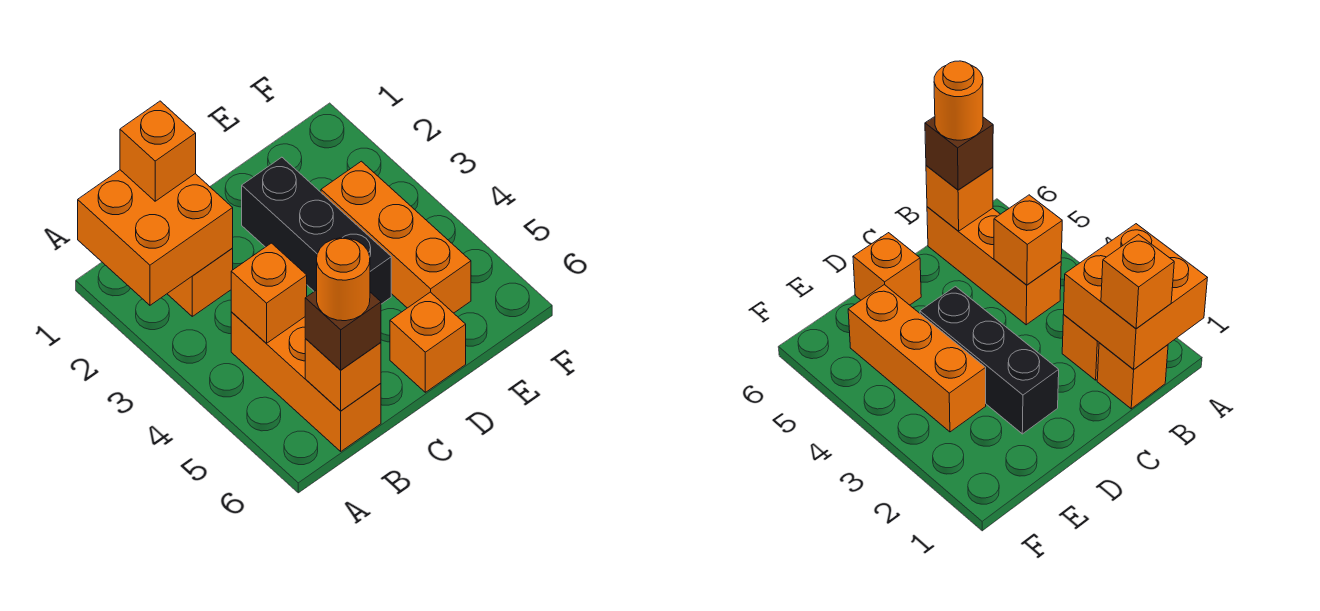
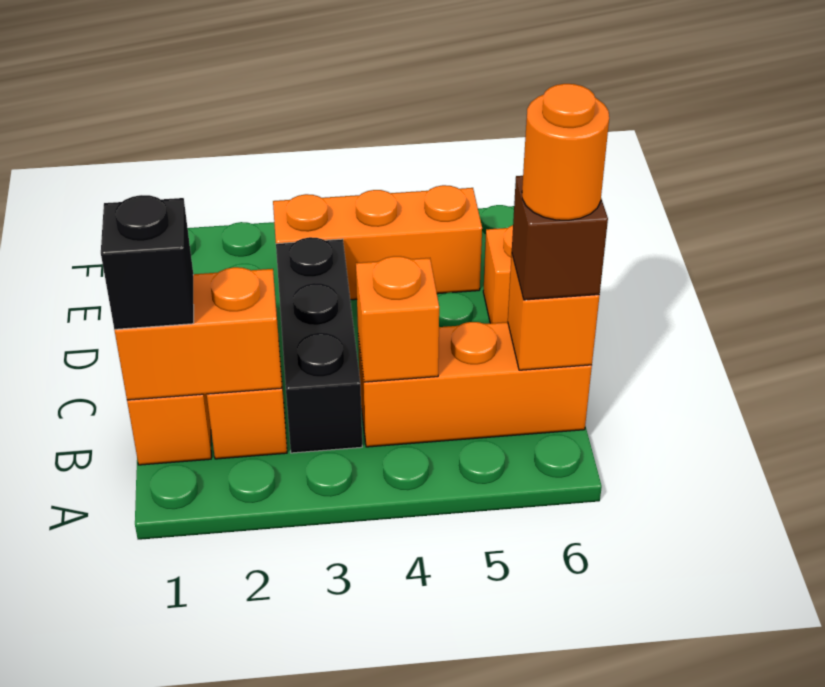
orange 2x2 brick [78,170,233,305] -> orange 1x2 brick [114,267,282,400]
orange 1x1 brick [120,101,196,201] -> black 1x1 brick [101,195,194,329]
black 1x3 brick [242,157,391,304] -> black 1x3 brick turned to [276,237,362,453]

